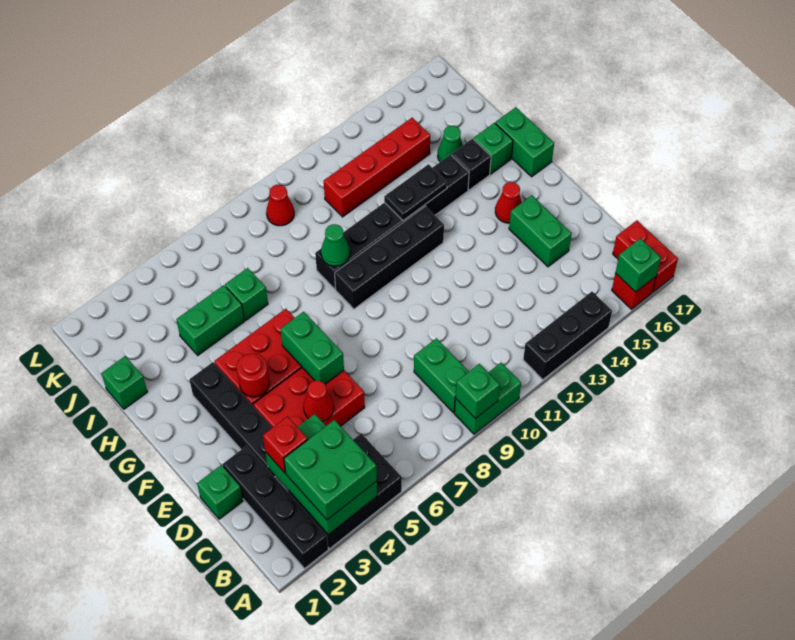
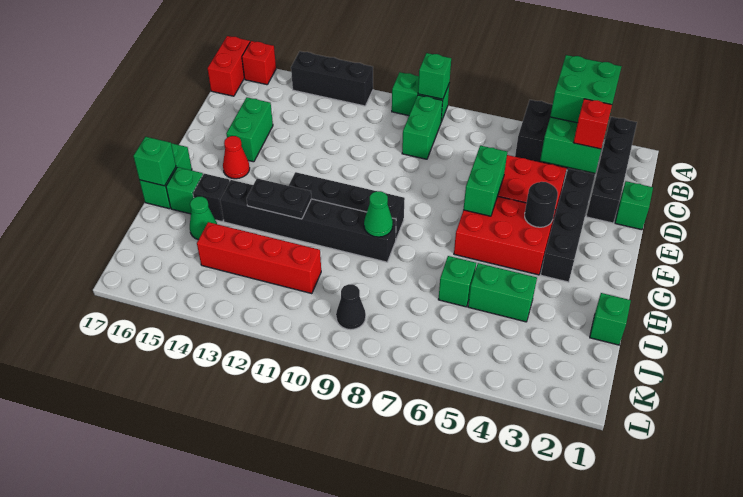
green 1x1 brick [615,238,661,292] -> green 1x1 brick moved to [133,137,176,186]
red 1x1 cone [303,381,334,422] -> none
red 1x1 round brick [237,353,269,397] -> black 1x1 round brick [525,182,558,227]
red 1x1 cone [266,185,294,226] -> black 1x1 cone [336,284,366,330]

